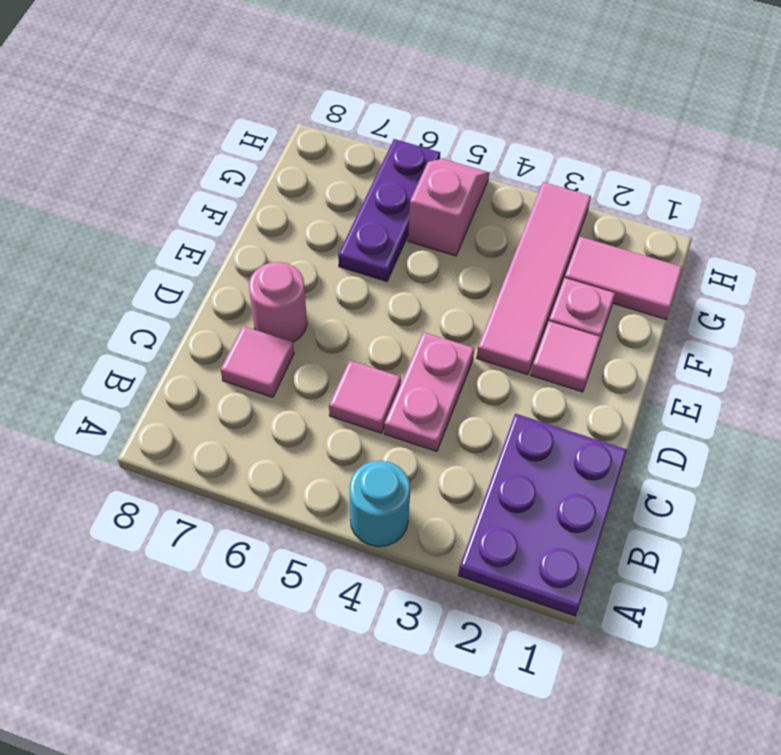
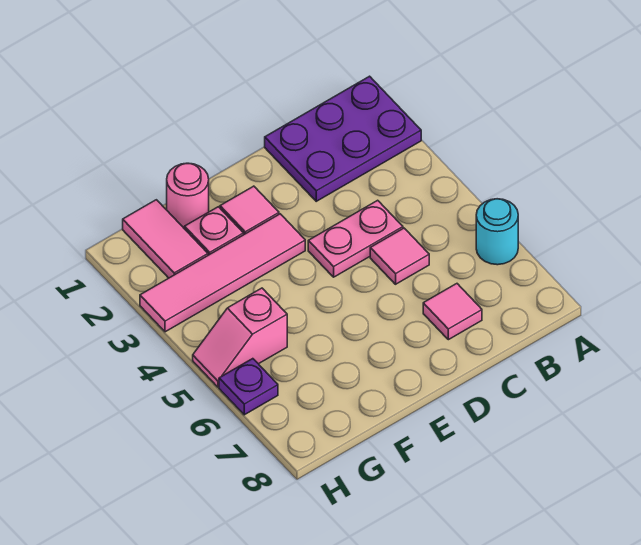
cyan 1x1 round brick [349,461,410,547] -> cyan 1x1 round brick moved to [476,199,518,265]
pink 1x1 round brick [249,262,307,342] -> pink 1x1 round brick moved to [167,163,209,229]
purple 1x3 plate [338,139,440,281] -> purple 1x1 plate [219,359,278,415]

